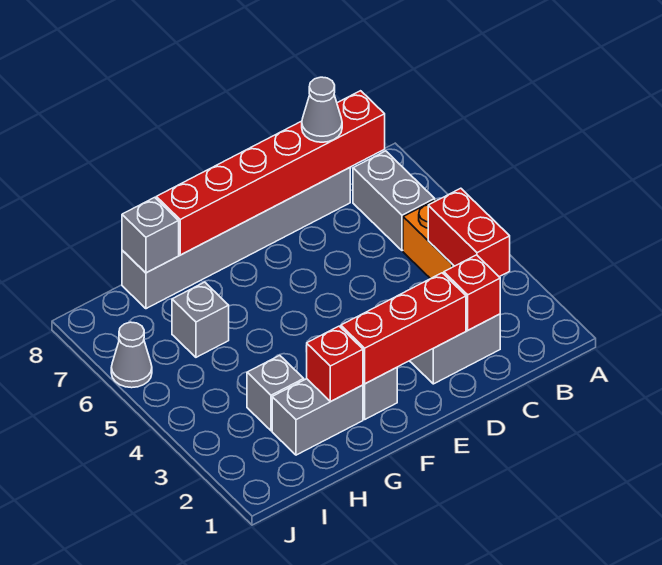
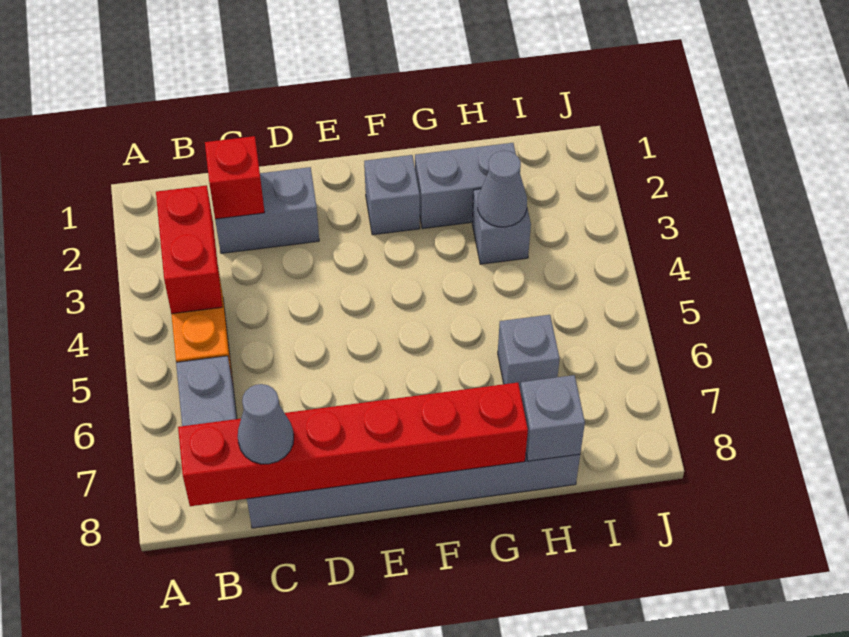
red 1x3 brick [341,273,466,384] -> none
red 1x1 brick [307,326,363,402] -> none
grey 1x1 cone [111,322,152,388] -> grey 1x1 cone moved to [478,151,527,227]

